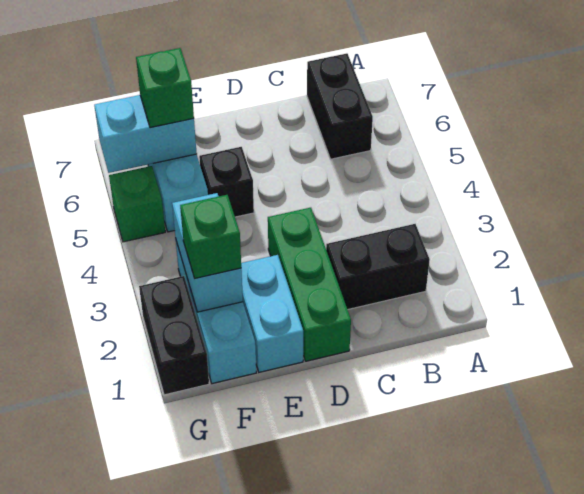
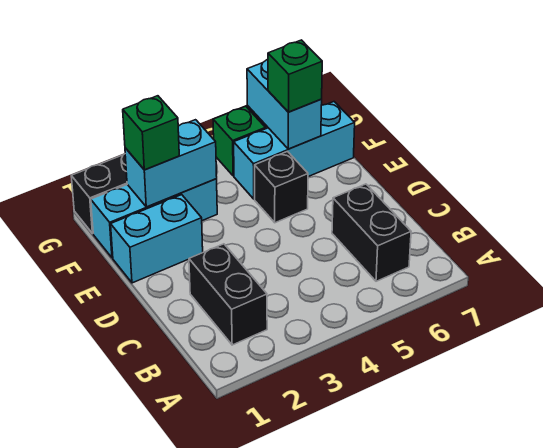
black 1x2 brick [307,53,373,159] -> black 1x2 brick turned to [332,184,411,281]
green 1x3 brick [268,208,351,361] -> none

